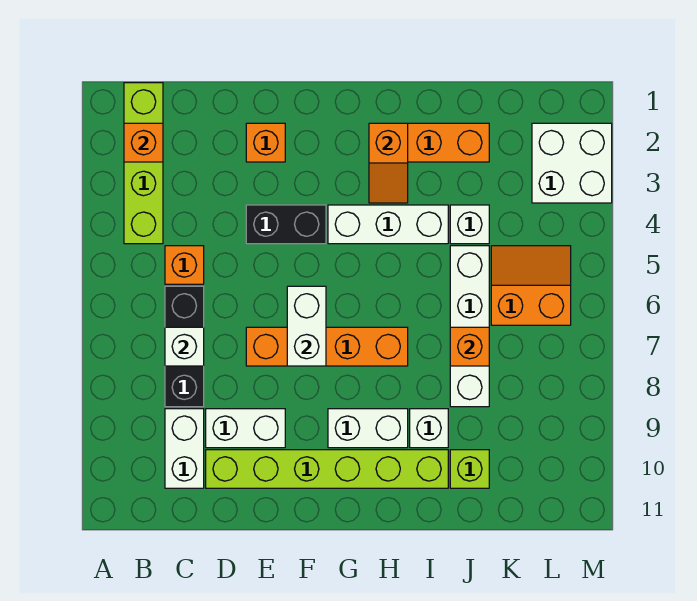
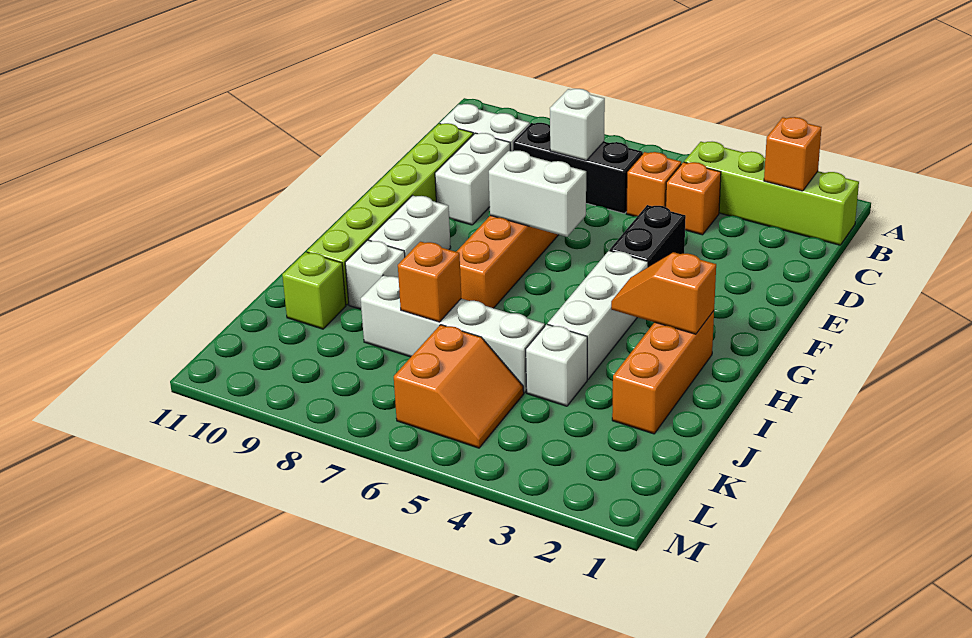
orange 1x1 brick [246,123,285,162] -> orange 1x1 brick moved to [666,162,721,235]
white 2x2 brick [532,123,612,203] -> none

